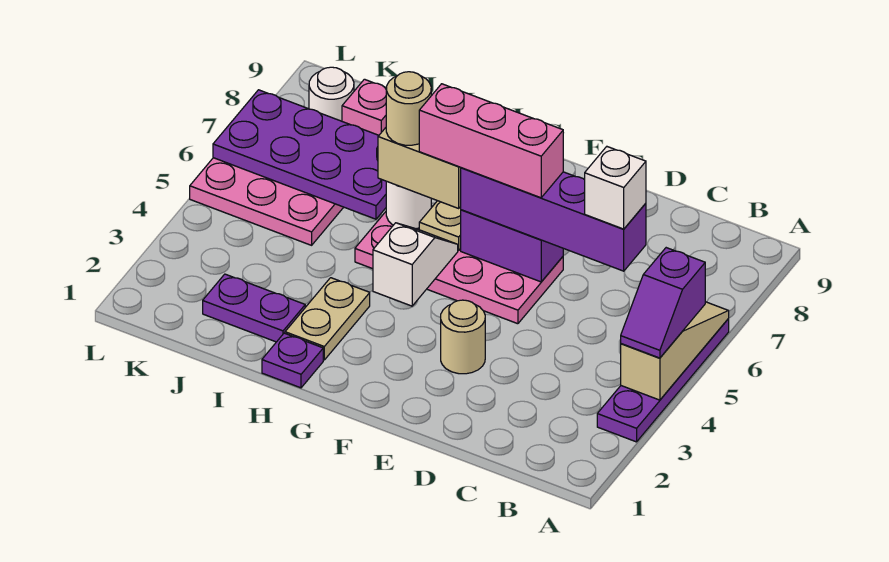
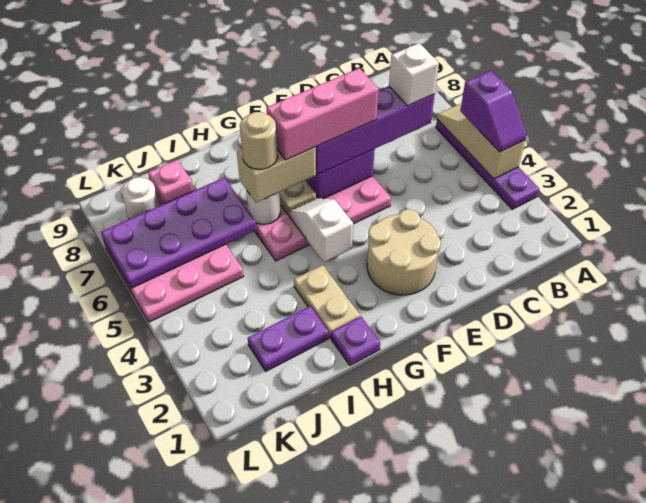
tan 1x1 round brick [441,300,485,374] -> tan 2x2 round brick [367,209,441,295]

